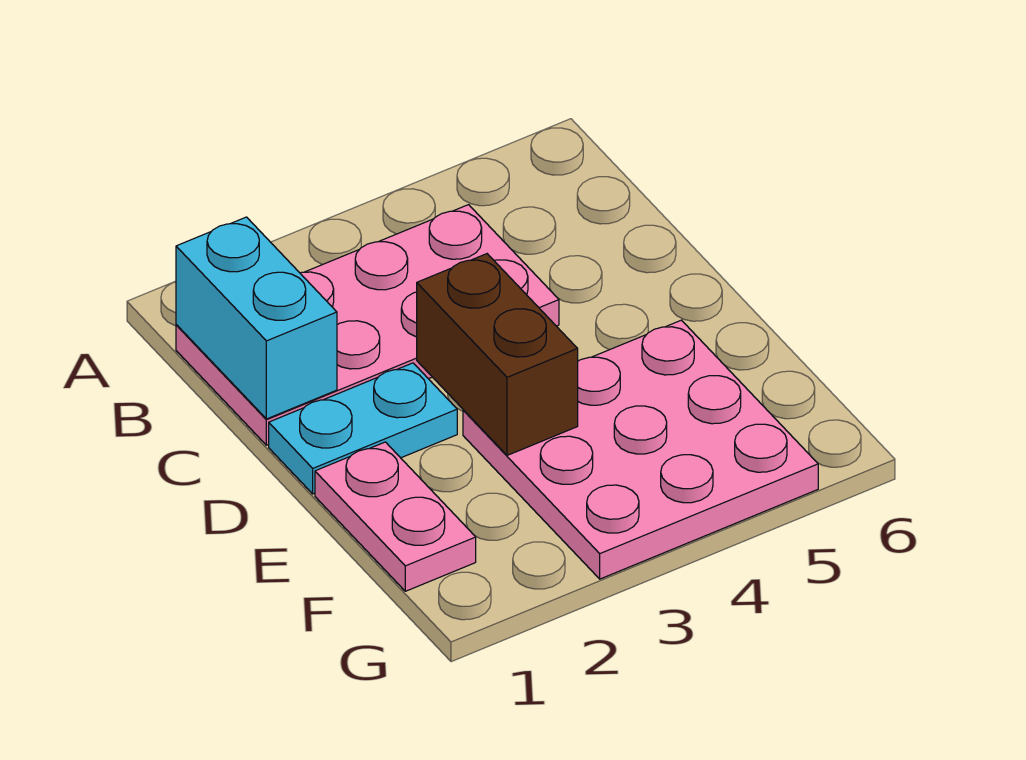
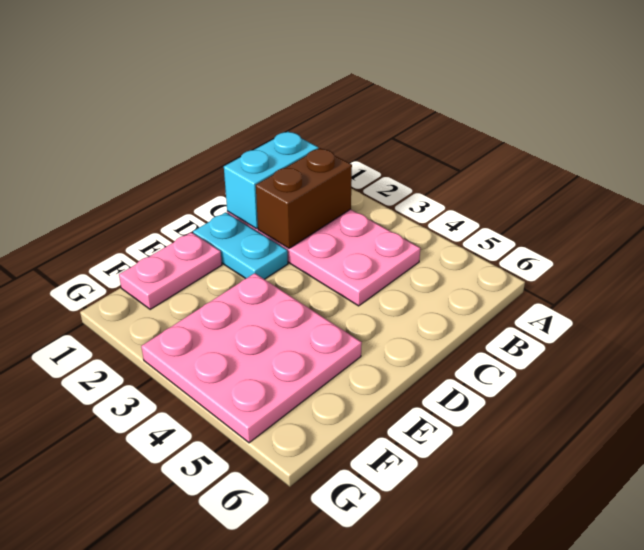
brown 1x2 brick [417,254,578,455] -> brown 1x2 brick moved to [256,148,352,248]

